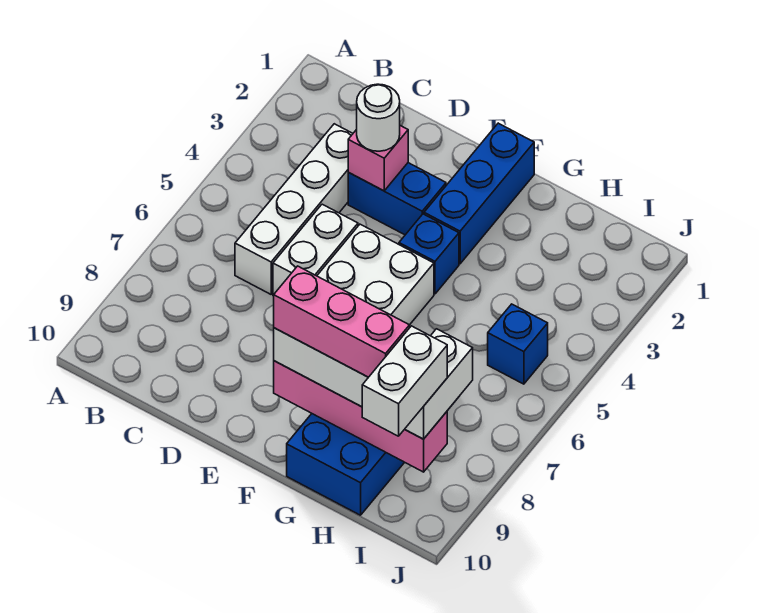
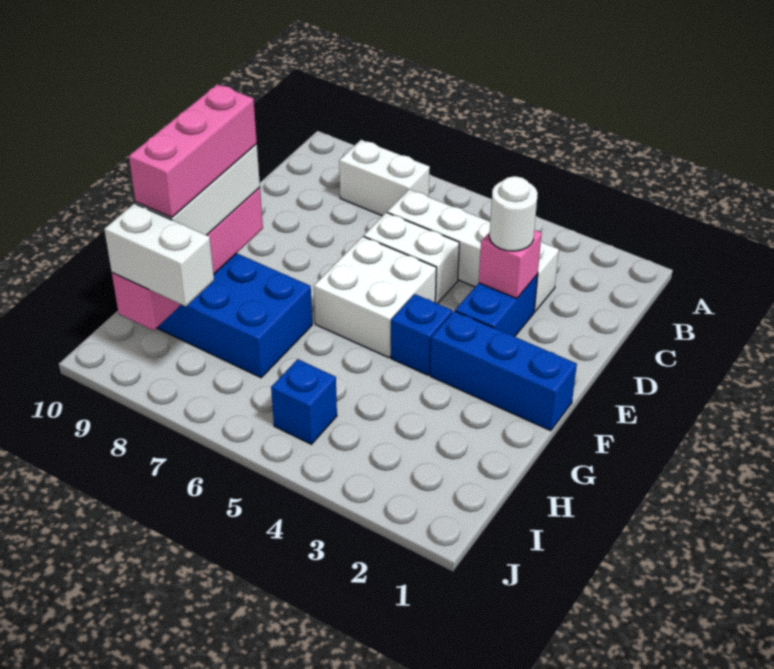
white 1x2 brick [362,326,447,436] -> white 1x2 brick moved to [339,140,430,216]

